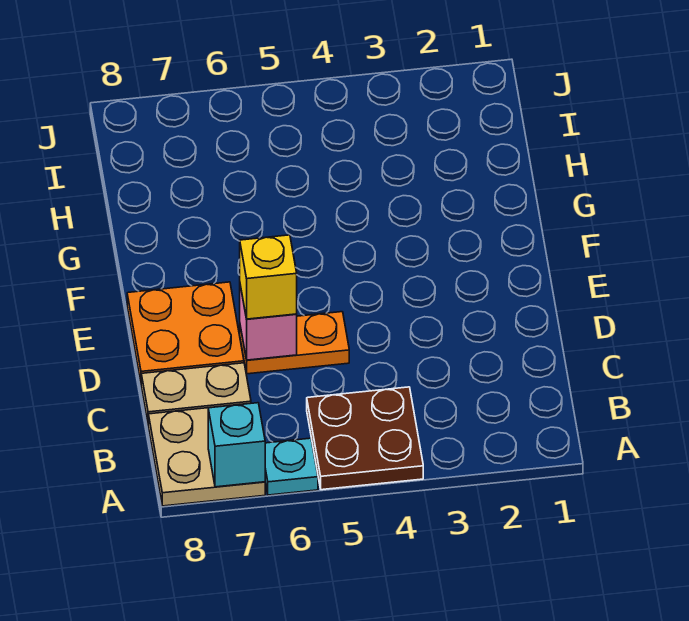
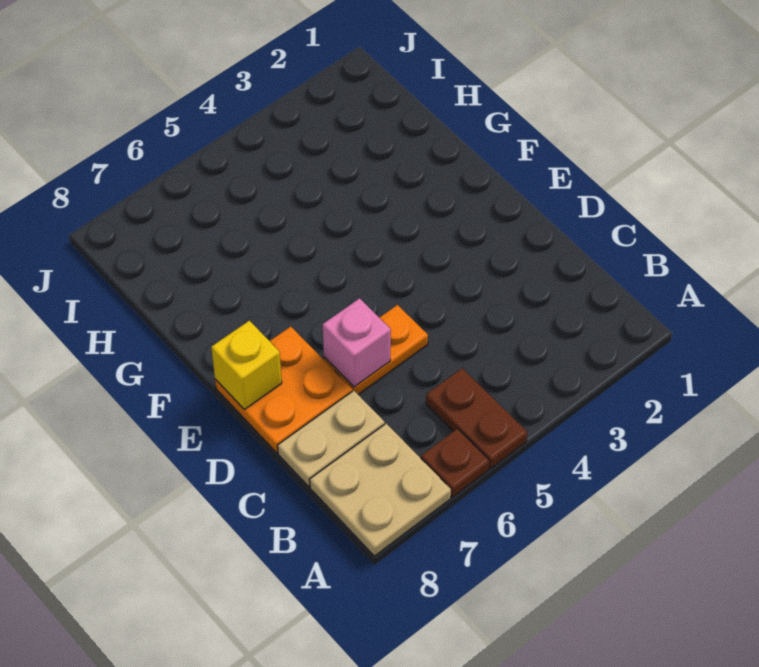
brown 2x2 plate [307,387,423,490] -> brown 1x2 plate [426,368,527,468]
cyan 1x1 plate [265,438,318,495] -> brown 1x1 plate [421,429,490,497]
cyan 1x1 brick [208,403,265,487] -> none
yellow 1x1 brick [240,235,297,319] -> yellow 1x1 brick moved to [211,321,282,410]

